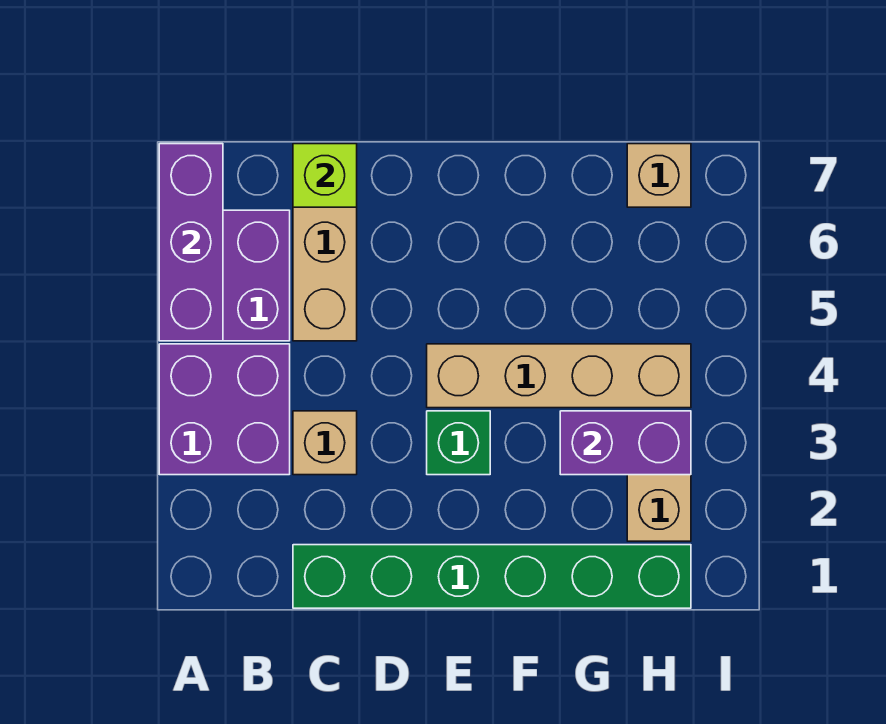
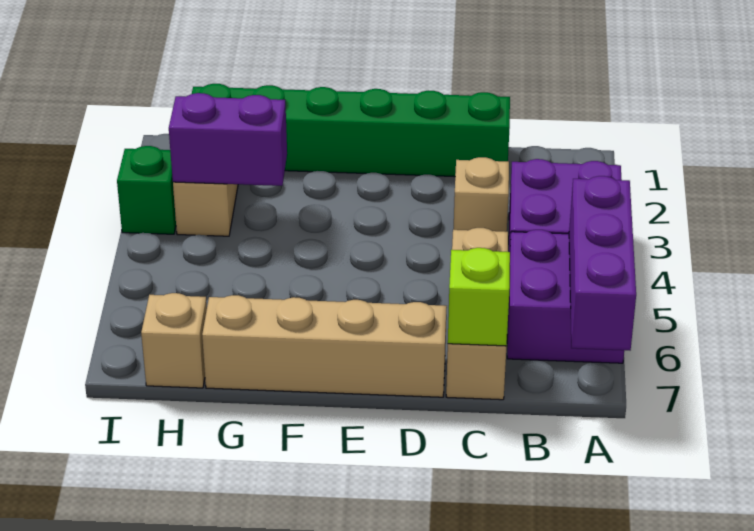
green 1x1 brick [427,411,490,475] -> green 1x1 brick moved to [117,146,176,234]
tan 1x4 brick [427,344,691,408] -> tan 1x4 brick moved to [202,295,447,397]

